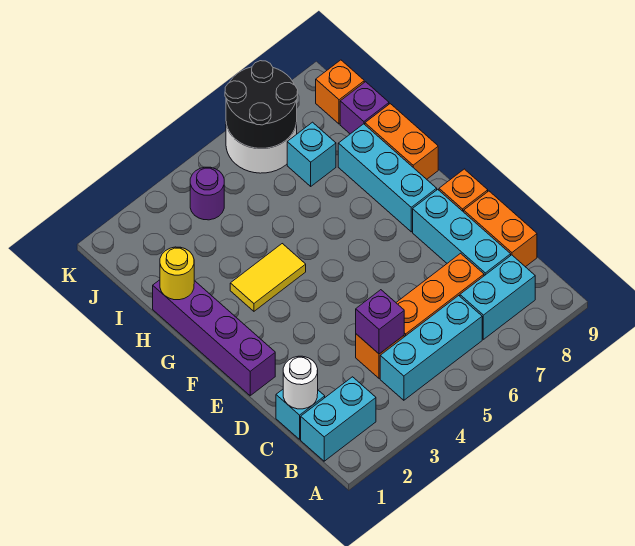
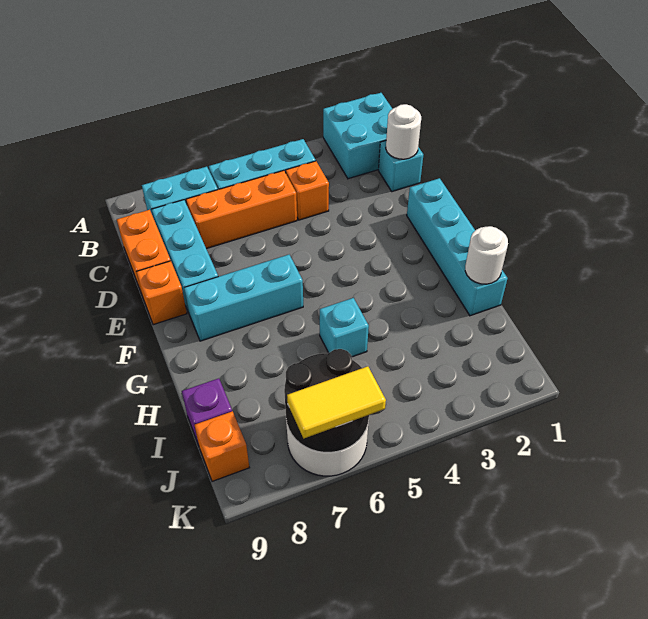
cyan 1x2 brick [301,377,376,461] -> cyan 2x2 brick [323,93,392,179]
purple 1x1 brick [356,290,404,354] -> none
purple 1x4 brick [153,280,275,396] -> cyan 1x4 brick [407,178,508,316]
cyan 1x3 brick [338,124,437,232] -> cyan 1x3 brick turned to [184,255,303,341]
yellow 1x2 tile [230,244,306,311] -> yellow 1x2 tile moved to [287,366,386,438]
orange 1x2 brick [365,104,438,179] -> none
yellow 1x1 round brick [160,247,194,300] -> white 1x1 round brick [465,226,508,284]
cyan 1x1 brick [287,122,336,186] -> cyan 1x1 brick moved to [320,298,369,357]
purple 1x1 round brick [190,167,224,220] -> none

